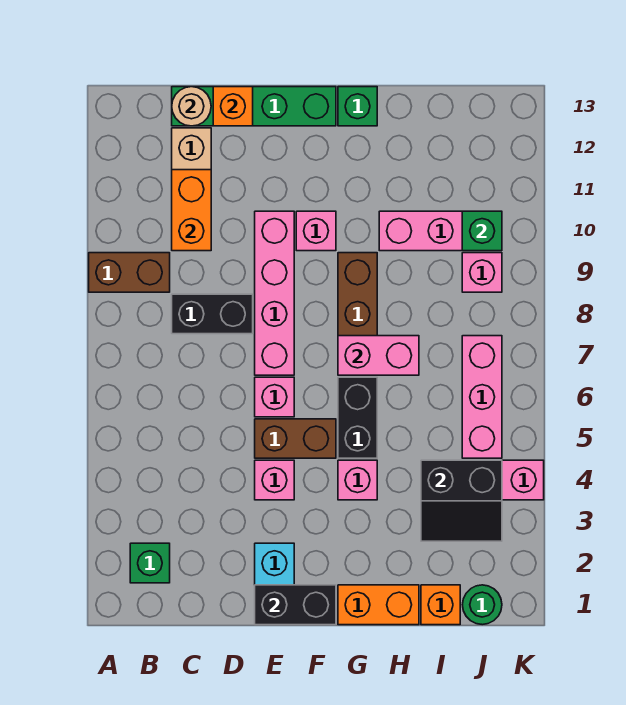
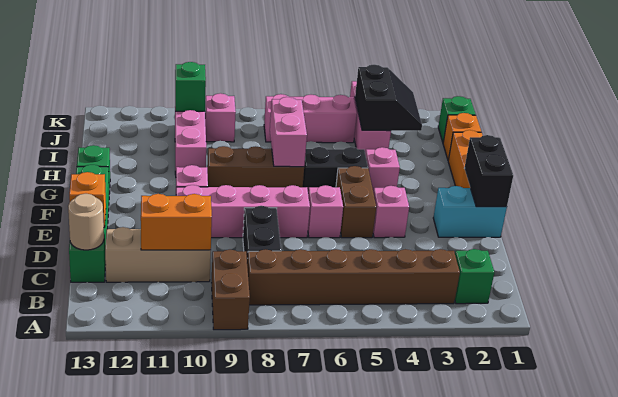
none -> brown 1x6 brick [247,249,460,305]
green 1x1 round brick [462,585,502,625] -> green 1x1 brick [438,96,476,142]

